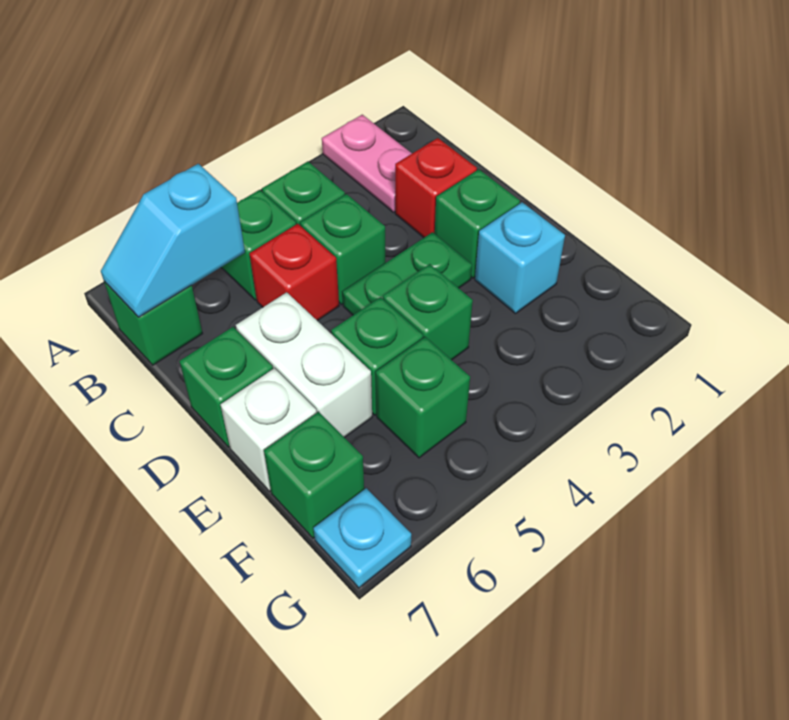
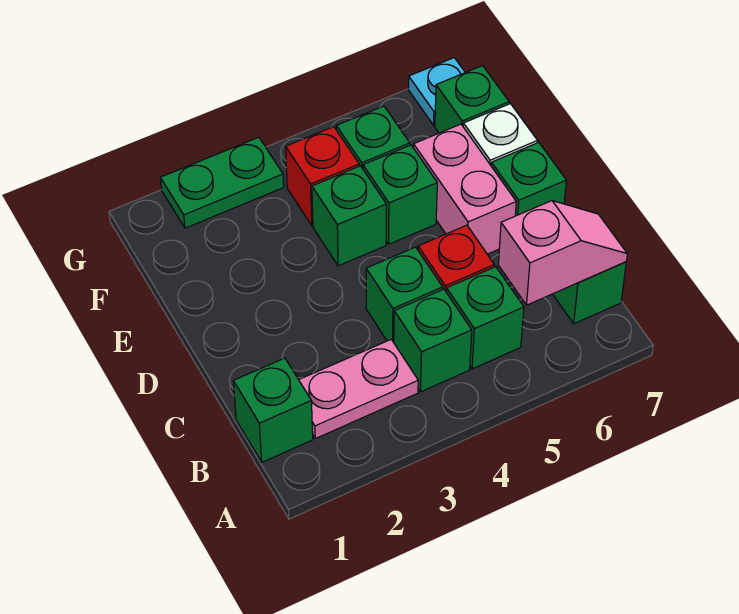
pink 1x2 plate [322,115,412,212] -> pink 1x2 plate turned to [299,340,418,439]
cyan 1x2 slope [101,164,245,317] -> pink 1x2 slope [498,201,627,305]
red 1x1 brick [395,138,477,238] -> red 1x1 brick moved to [286,127,359,226]
green 1x1 brick [435,169,520,278] -> green 1x1 brick moved to [233,358,313,462]
green 1x2 plate [343,232,472,315] -> green 1x2 plate moved to [160,137,284,228]
white 1x2 brick [236,292,372,438] -> pink 1x2 brick [413,124,516,254]
cyan 1x1 brick [475,202,565,314] -> none

